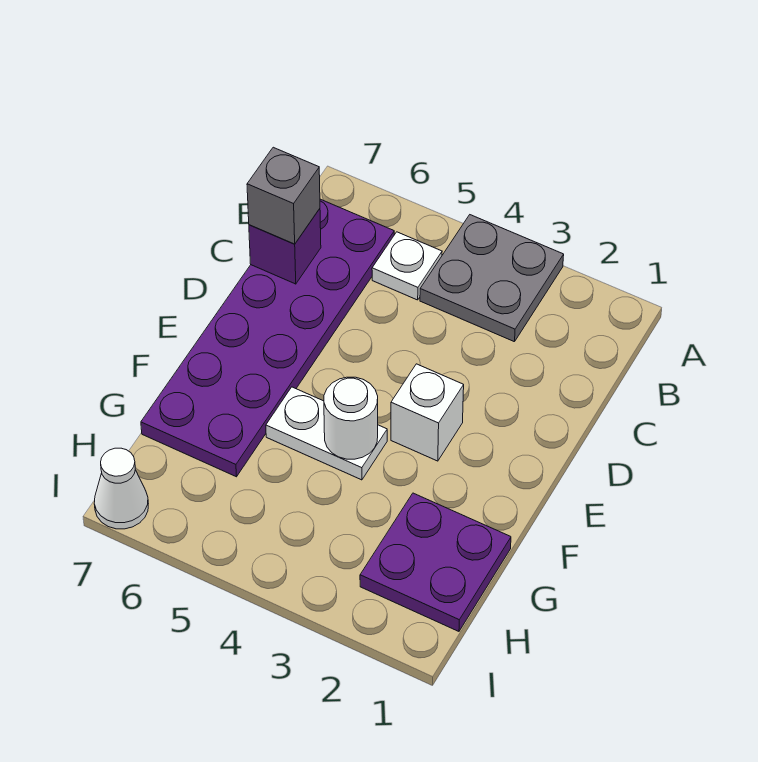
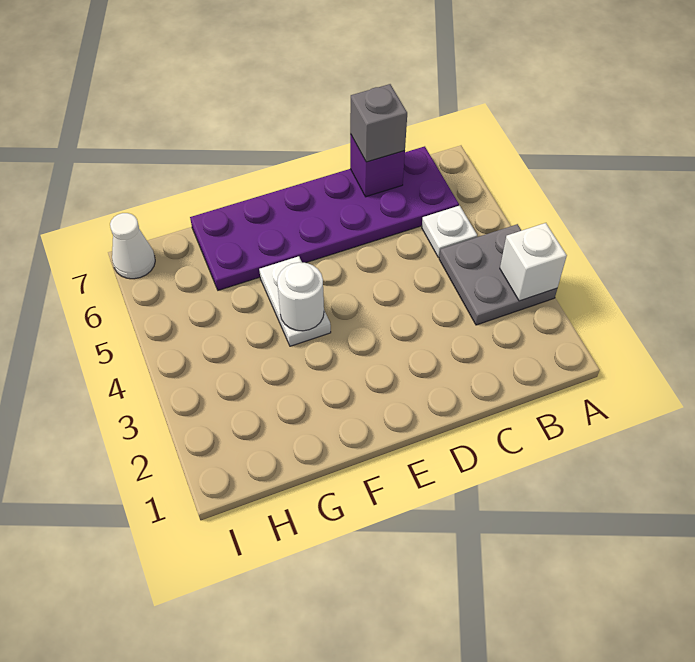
white 1x1 brick [391,364,464,461] -> white 1x1 brick moved to [500,223,567,301]
purple 2x2 plate [360,493,511,631] -> none

